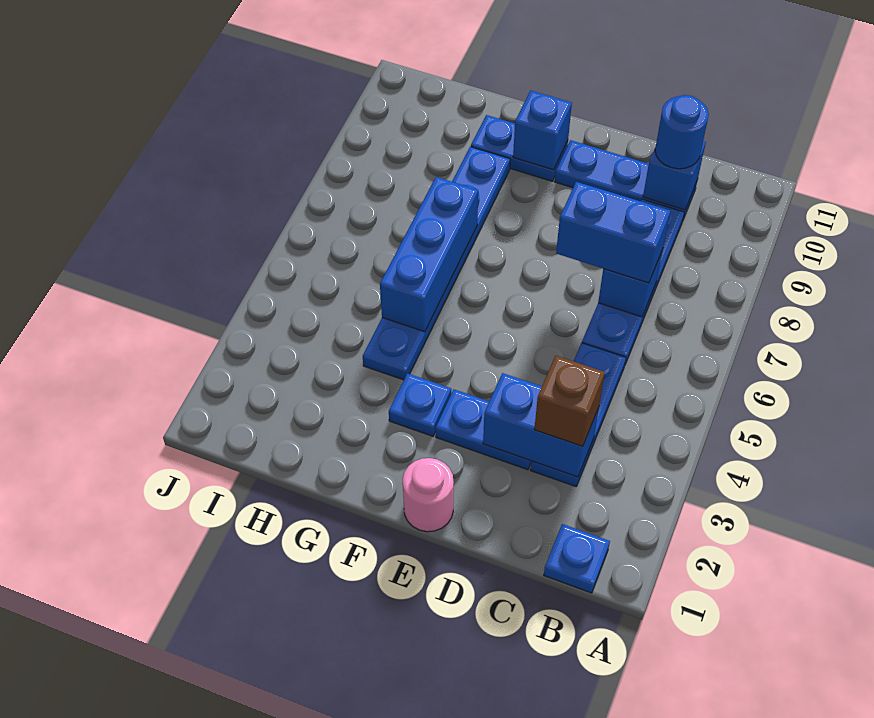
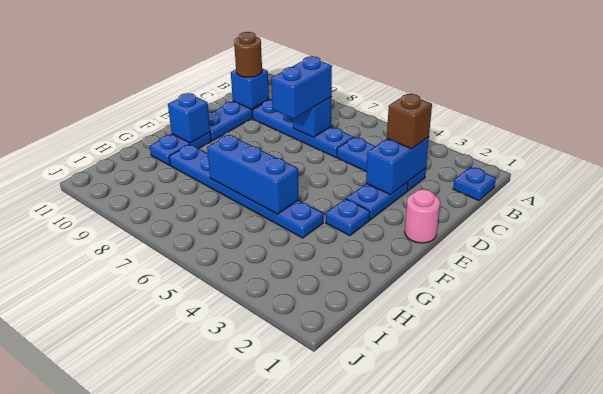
blue 1x1 round brick [655,95,709,169] -> brown 1x1 round brick [234,32,262,77]

